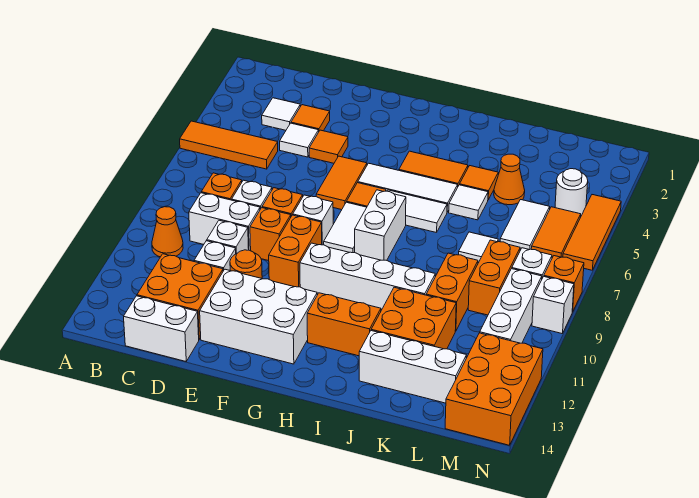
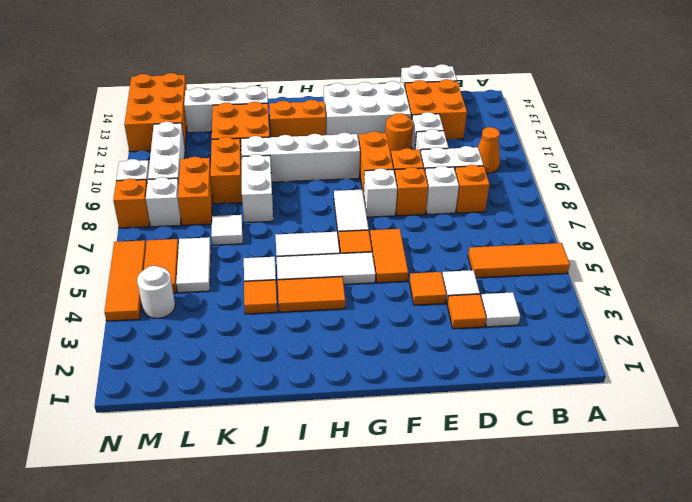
white 1x2 brick [355,190,406,260] -> white 1x2 brick moved to [242,154,273,223]
orange 1x1 cone [494,154,525,205] -> none

